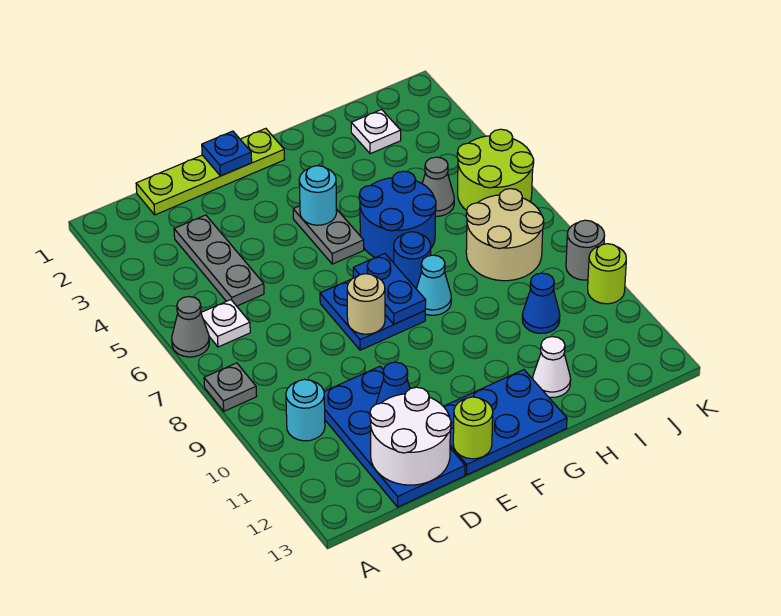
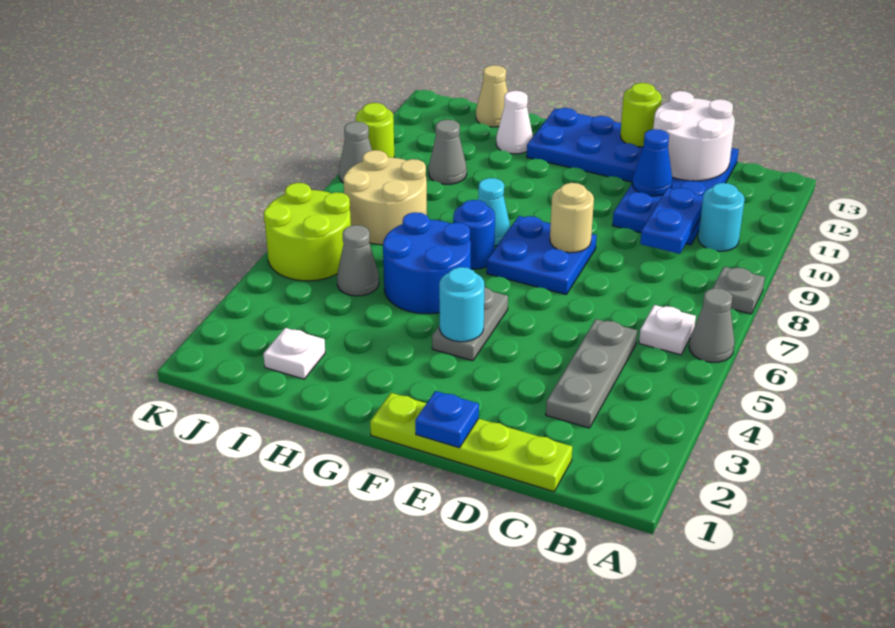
blue 1x2 plate [353,254,426,324] -> blue 1x2 plate moved to [640,188,703,254]
blue 1x1 cone [522,273,560,333] -> grey 1x1 cone [429,120,467,184]
none -> tan 1x1 cone [476,65,508,127]
grey 1x1 round brick [566,220,605,280] -> grey 1x1 cone [339,122,372,182]

